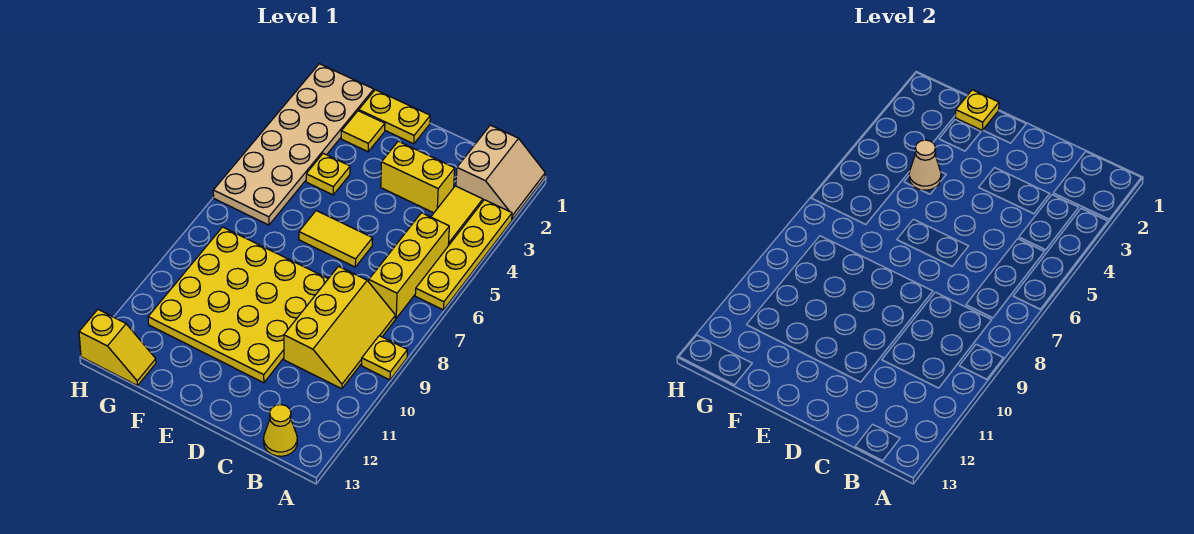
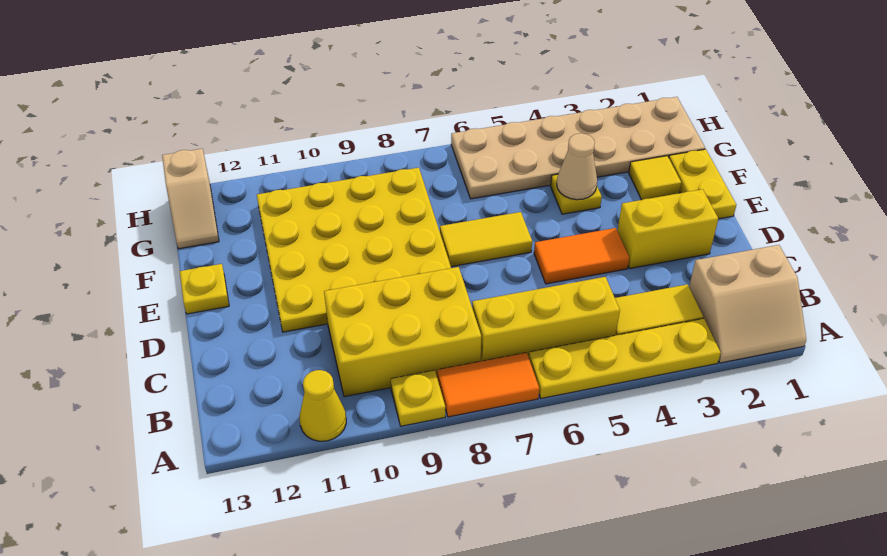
none -> orange 1x2 tile [437,353,539,417]
yellow 2x3 slope [284,266,396,389] -> yellow 2x3 brick [324,267,481,397]
yellow 1x1 cone [264,405,297,456] -> yellow 1x1 cone moved to [300,370,346,441]
yellow 1x2 brick [381,141,455,213] -> yellow 1x2 brick turned to [617,189,718,268]
none -> orange 1x2 tile [534,228,629,284]
yellow 1x2 tile [299,211,373,267] -> yellow 1x2 tile turned to [440,212,532,267]
yellow 1x1 plate [956,90,999,130] -> yellow 1x1 plate moved to [180,264,229,314]
yellow 1x2 slope [79,310,156,386] -> tan 1x2 slope [162,149,219,249]

